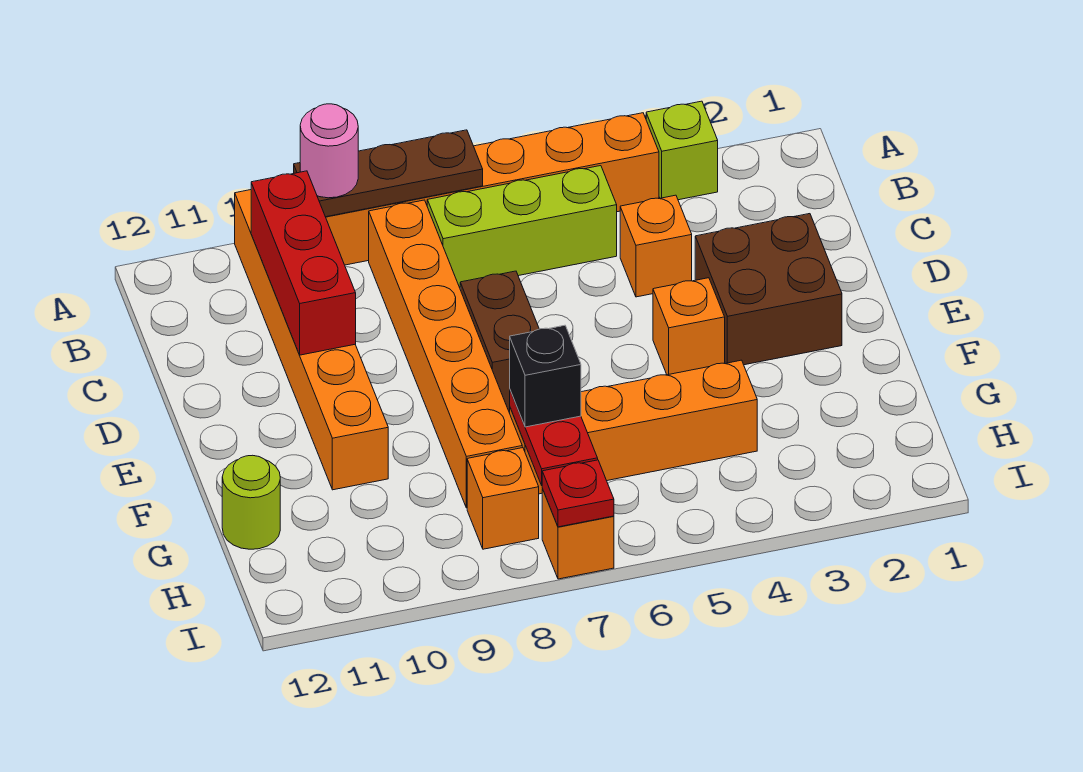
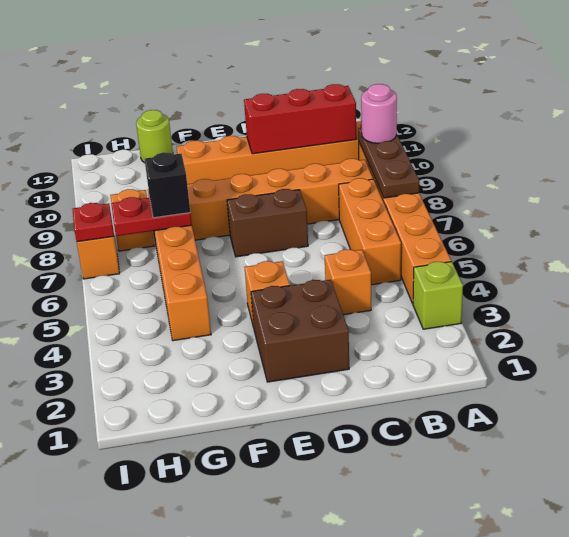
lime 1x3 brick [427,166,617,287] -> orange 1x3 brick [339,178,401,285]

